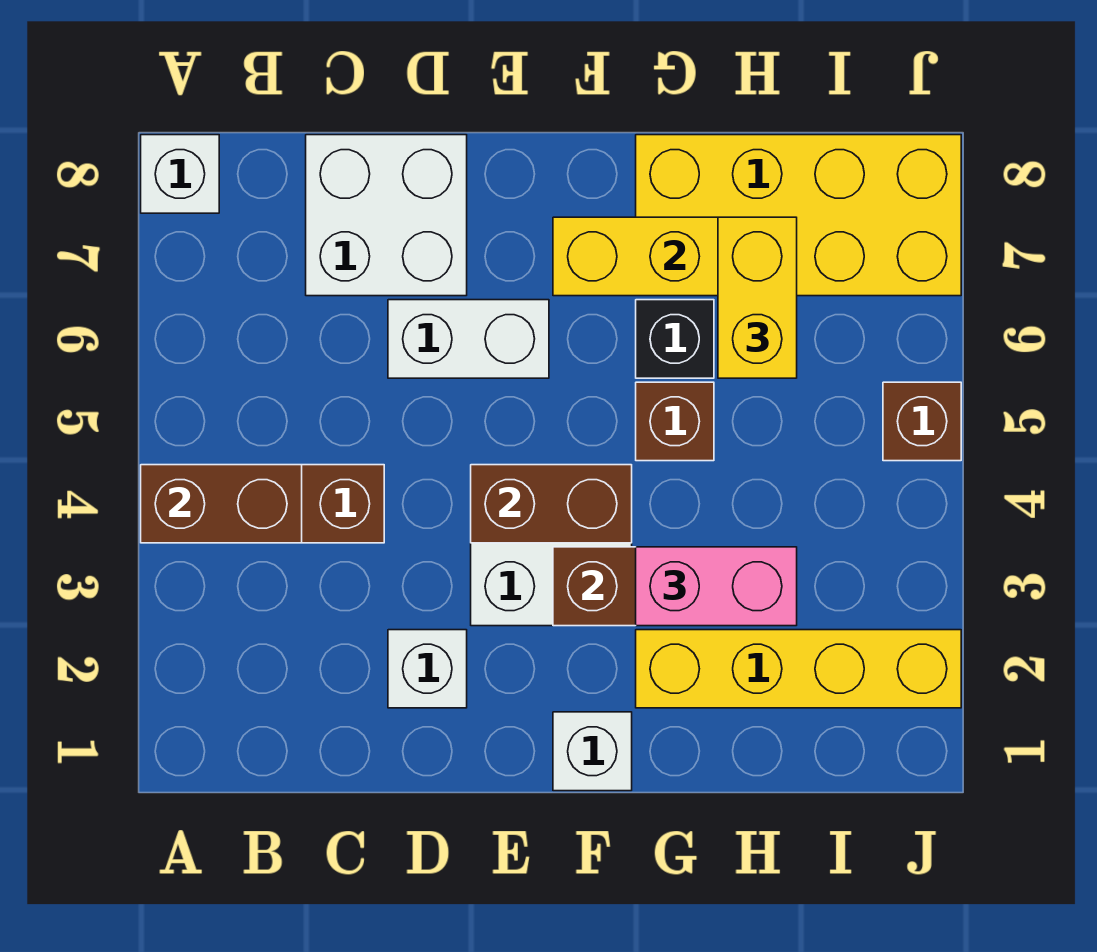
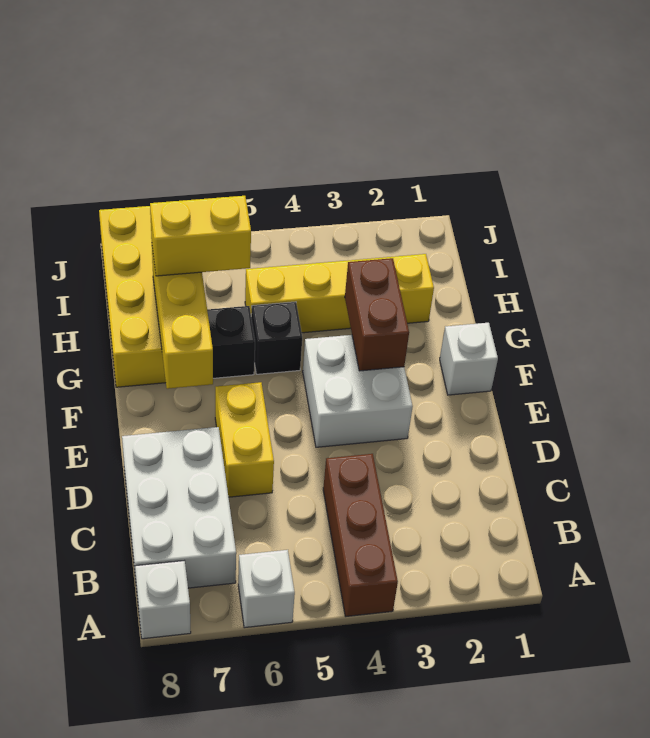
brown 1x2 brick [141,465,302,543] -> none
white 2x2 brick [306,135,467,296] -> white 2x3 brick [122,427,236,589]
white 1x1 brick [388,630,467,708] -> white 1x1 brick moved to [238,550,295,628]
white 1x2 brick [388,300,549,378] -> yellow 1x2 brick [215,382,274,497]
brown 1x2 brick [471,465,632,543] -> none
yellow 1x4 brick [636,630,961,708] -> yellow 1x4 brick turned to [245,254,434,333]
pink 1x2 brick [636,547,797,626] -> none
brown 1x1 brick [636,382,714,461] -> black 1x1 brick [251,302,302,374]
brown 1x1 brick [883,382,961,461] -> none

